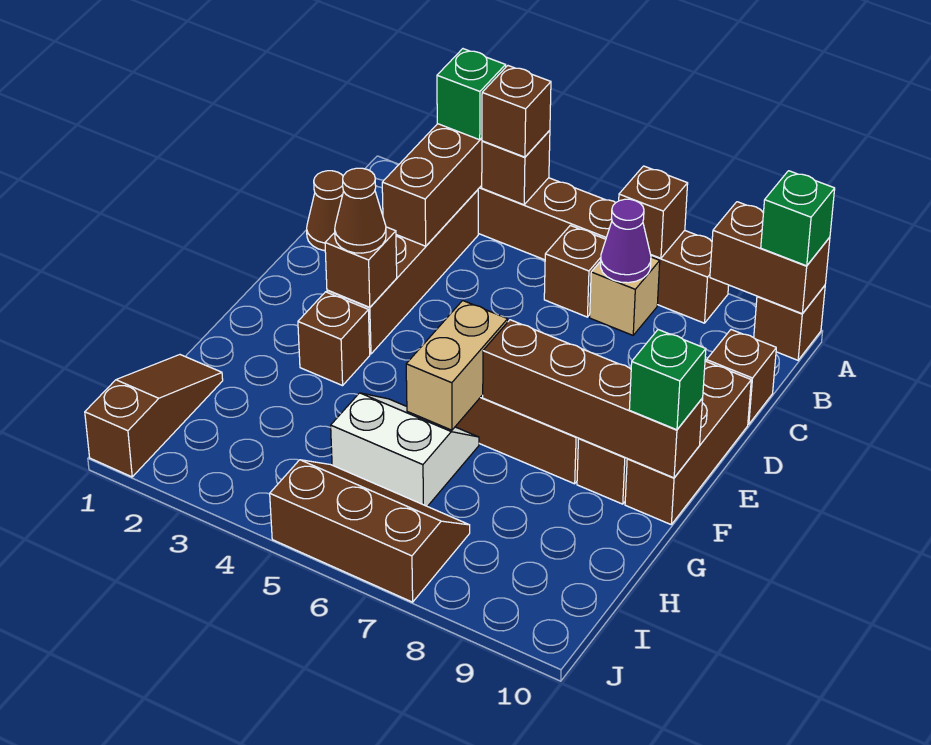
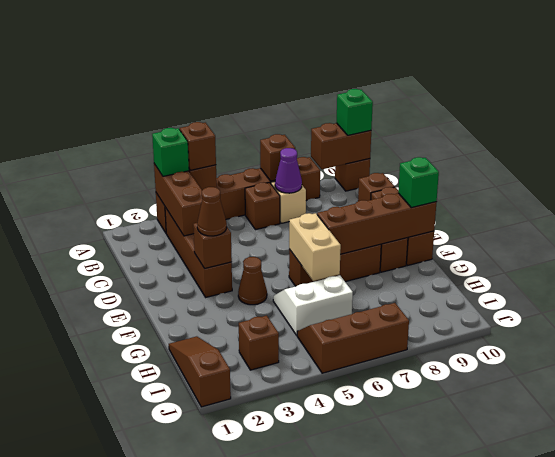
brown 1x1 cone [307,171,344,251] -> brown 1x1 cone moved to [238,257,267,305]
brown 1x1 brick [298,292,370,386] -> brown 1x1 brick moved to [239,315,279,370]

